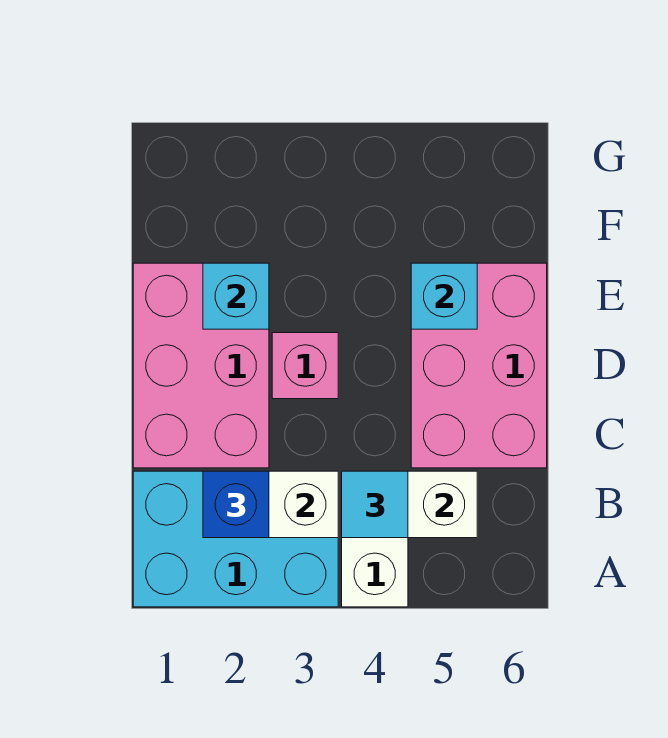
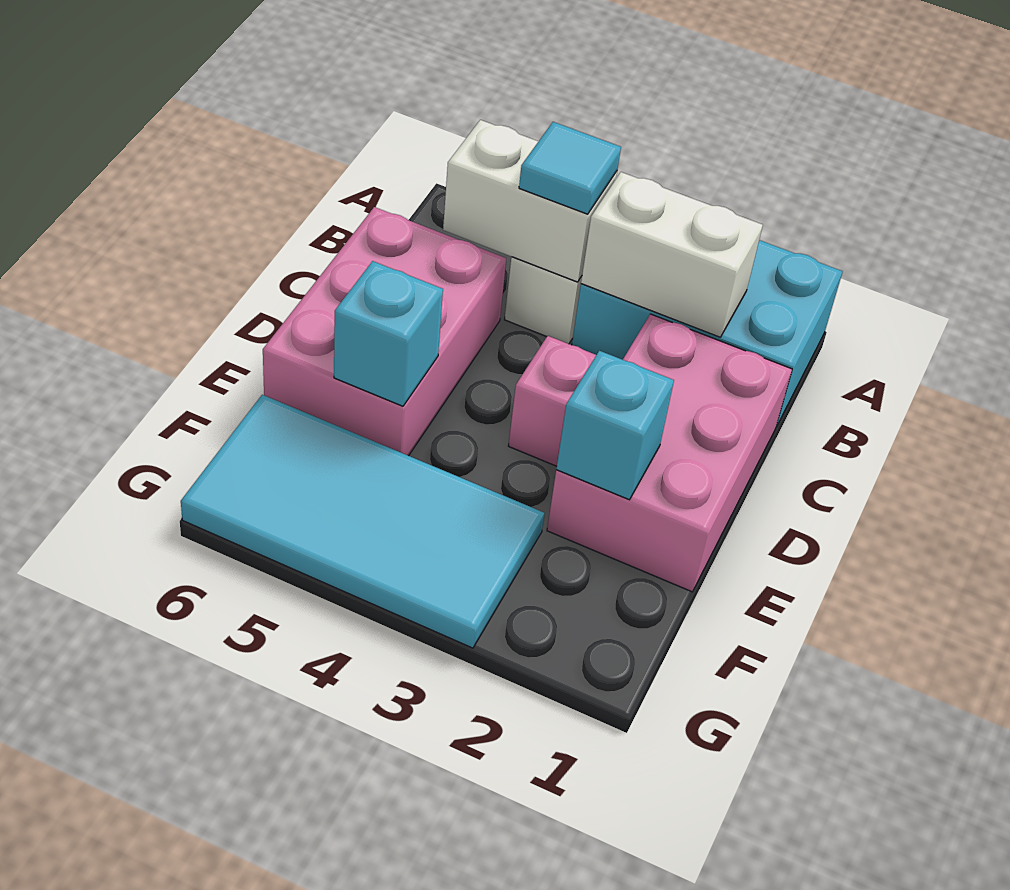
blue 1x1 brick [203,471,269,538] -> none
none -> cyan 2x4 tile [181,395,545,648]

